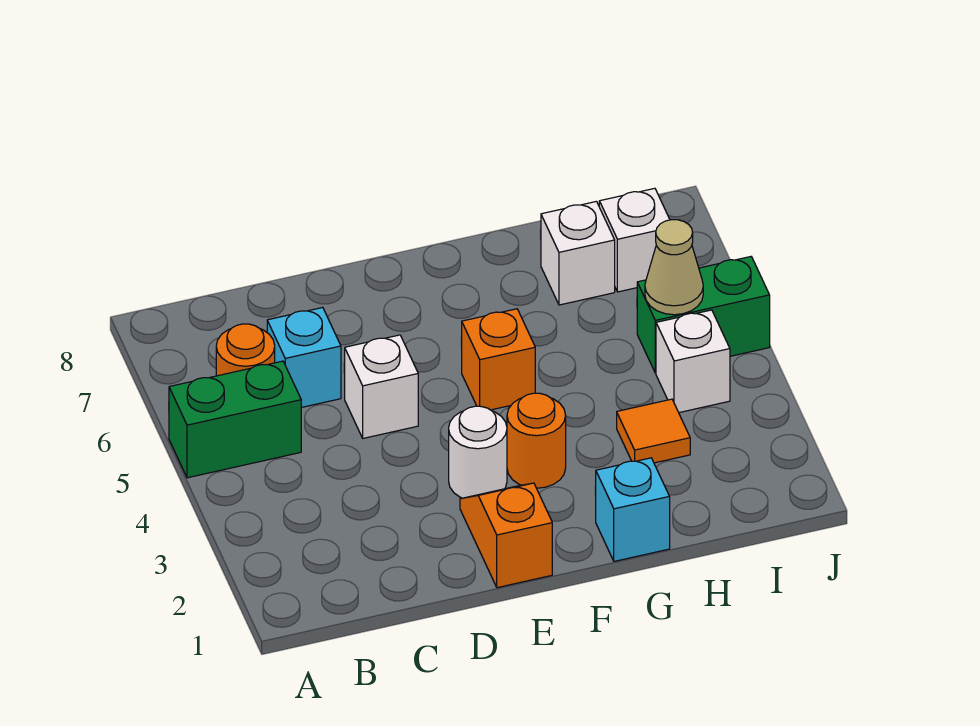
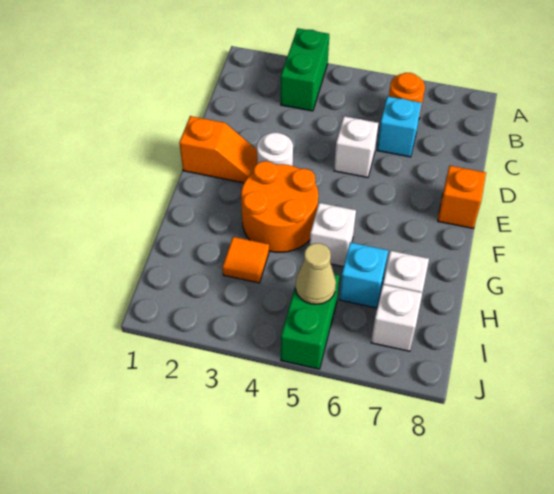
green 1x2 brick [169,361,301,478] -> green 1x2 brick moved to [281,28,329,111]
orange 1x1 round brick [507,393,566,488] -> orange 2x2 round brick [241,161,318,252]
orange 1x1 brick [461,309,535,410] -> orange 1x1 brick moved to [438,166,486,228]
cyan 1x1 brick [596,458,670,561] -> cyan 1x1 brick moved to [339,242,388,308]
white 1x1 brick [656,310,730,413] -> white 1x1 brick moved to [310,203,356,267]

